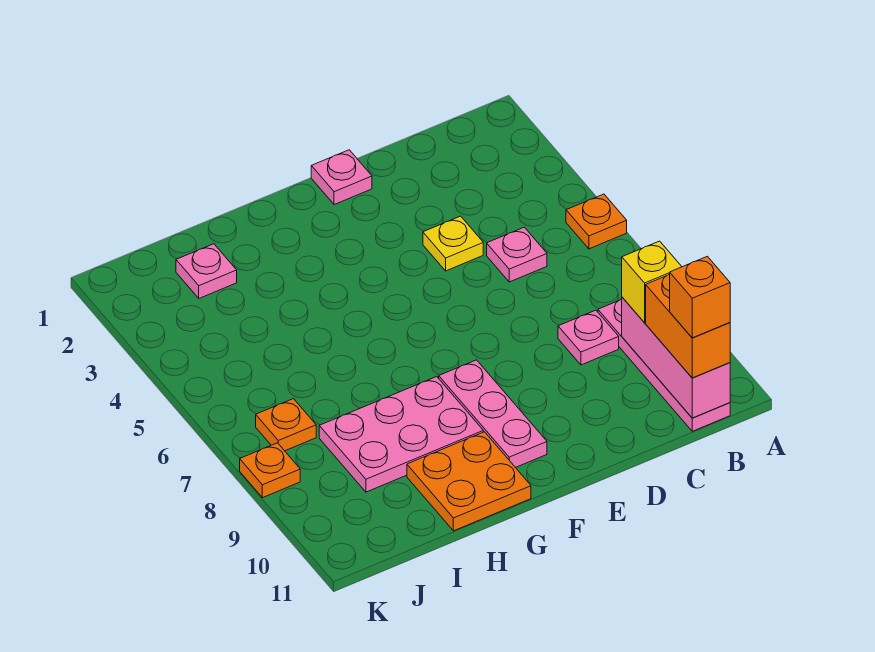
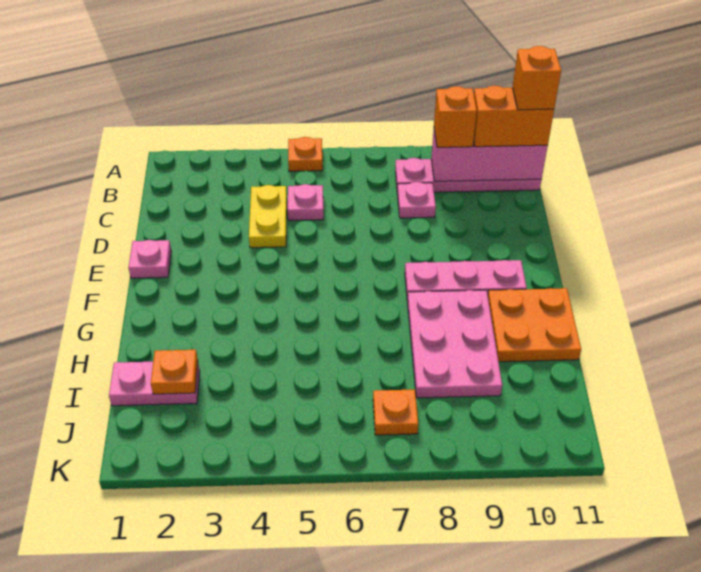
yellow 1x1 brick [622,241,682,323] -> orange 1x1 brick [434,86,477,147]
yellow 1x1 plate [423,216,483,271] -> yellow 1x2 plate [249,185,287,248]
pink 1x1 plate [176,244,237,298] -> pink 1x2 plate [109,362,200,406]
orange 1x1 plate [240,443,300,498] -> orange 1x1 plate moved to [151,350,198,394]

